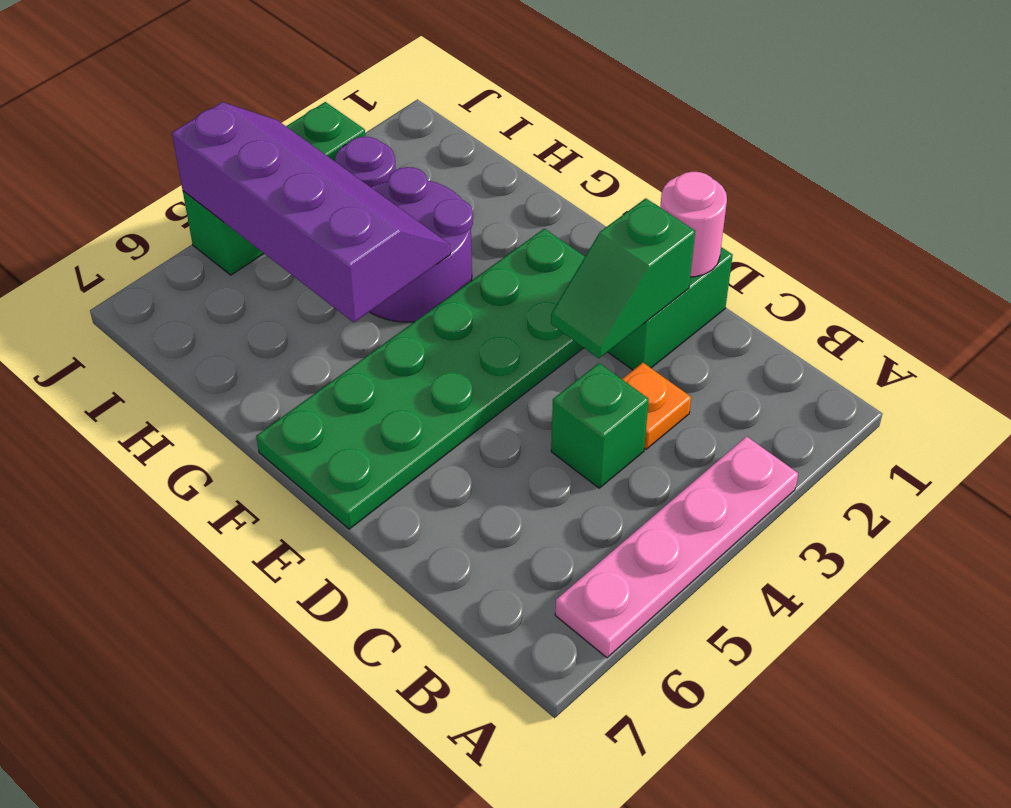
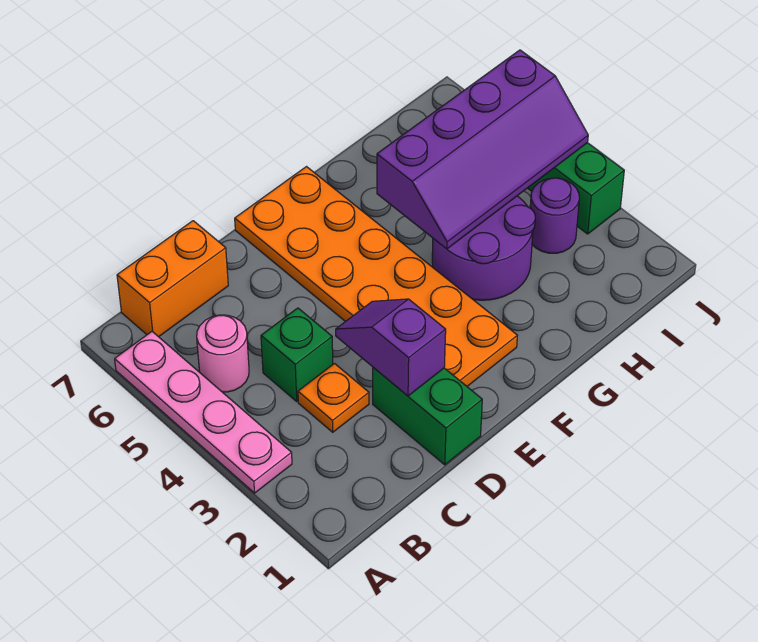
none -> orange 1x2 brick [117,221,228,337]
pink 1x1 round brick [660,172,727,277] -> pink 1x1 round brick moved to [197,315,249,392]
green 1x2 slope [551,198,695,358] -> purple 1x2 slope [336,299,446,396]
green 2x6 plate [256,229,585,529] -> orange 2x6 plate [235,167,517,386]

